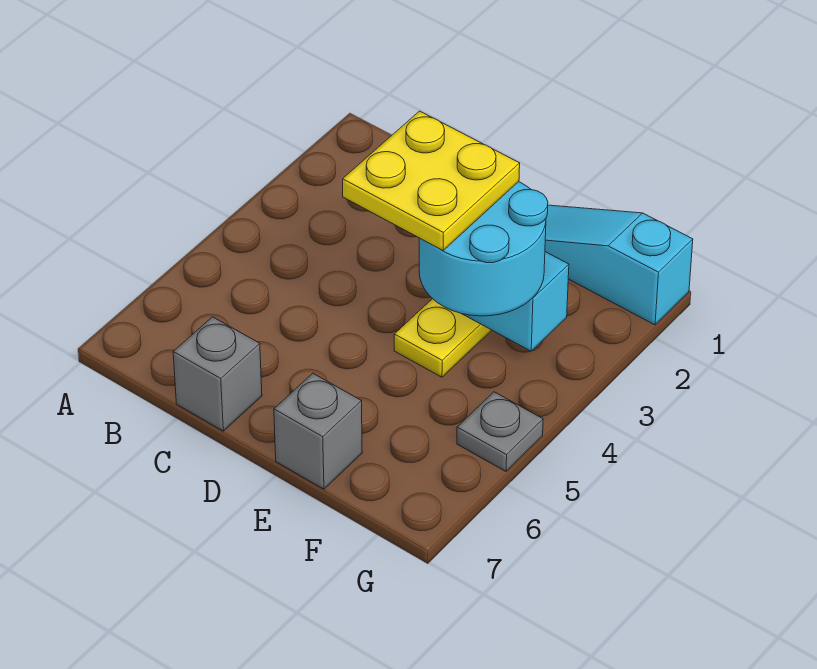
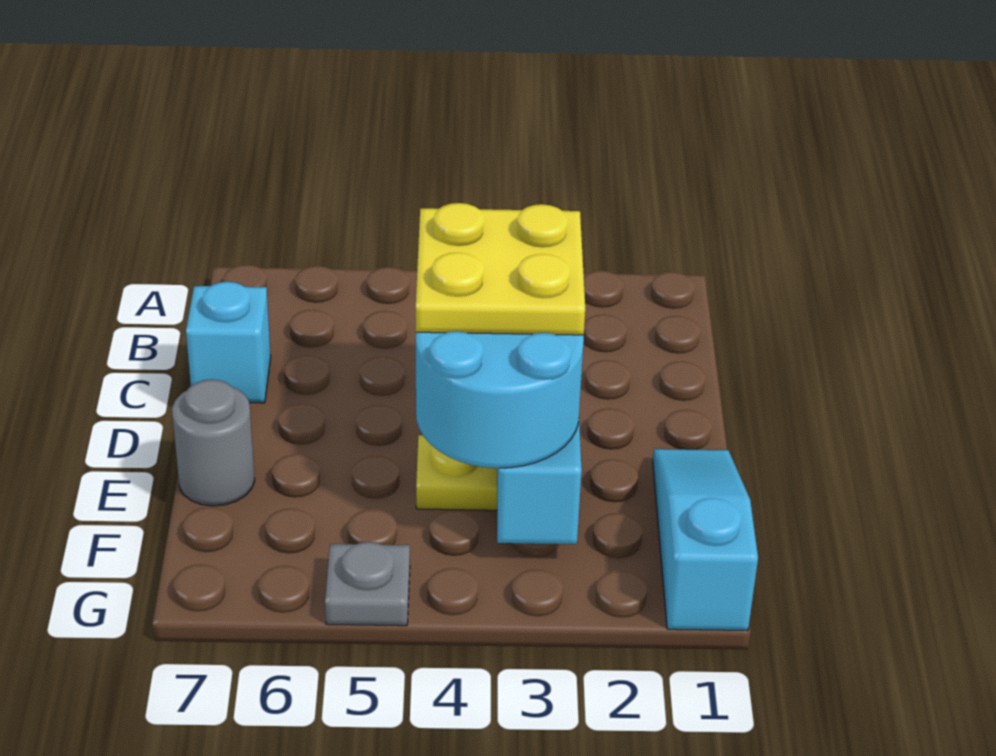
grey 1x1 brick [173,317,262,431] -> cyan 1x1 brick [186,282,271,403]
grey 1x1 brick [274,373,362,489] -> grey 1x1 round brick [172,379,255,506]

